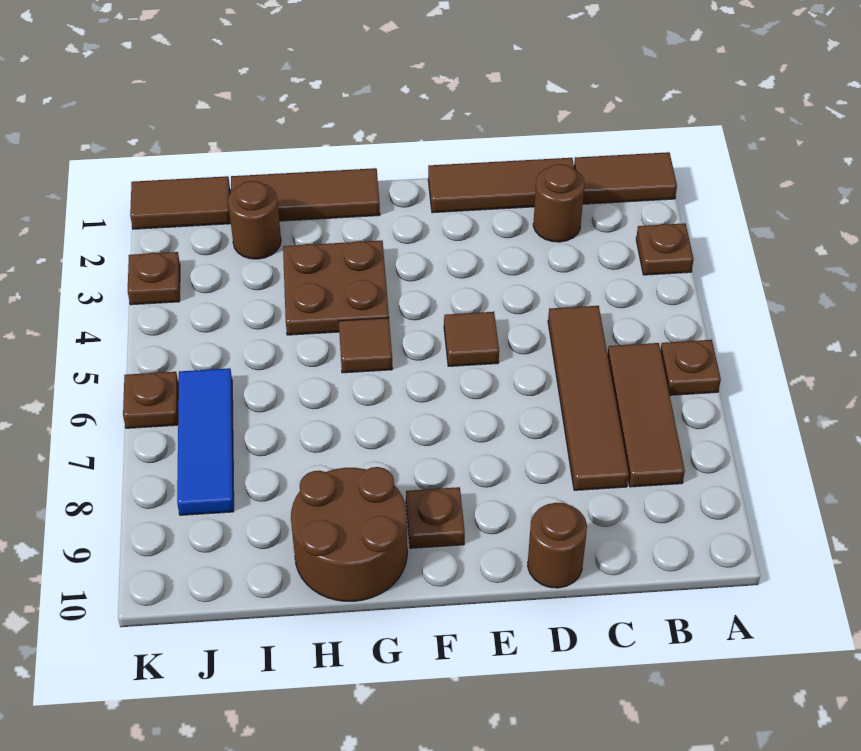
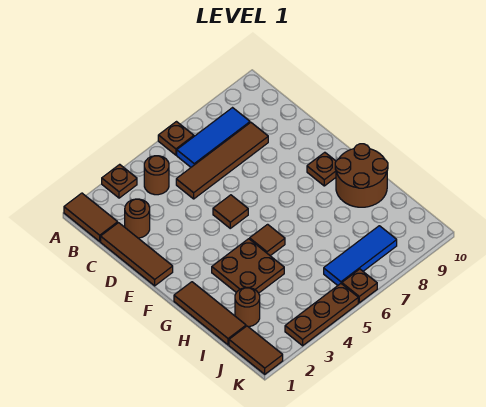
brown 1x3 tile [608,343,685,487] -> blue 1x3 tile [177,108,250,167]
brown 1x1 round brick [528,503,587,588] -> brown 1x1 round brick moved to [144,156,169,195]
brown 1x1 plate [128,252,180,305] -> brown 1x3 plate [285,284,358,346]

